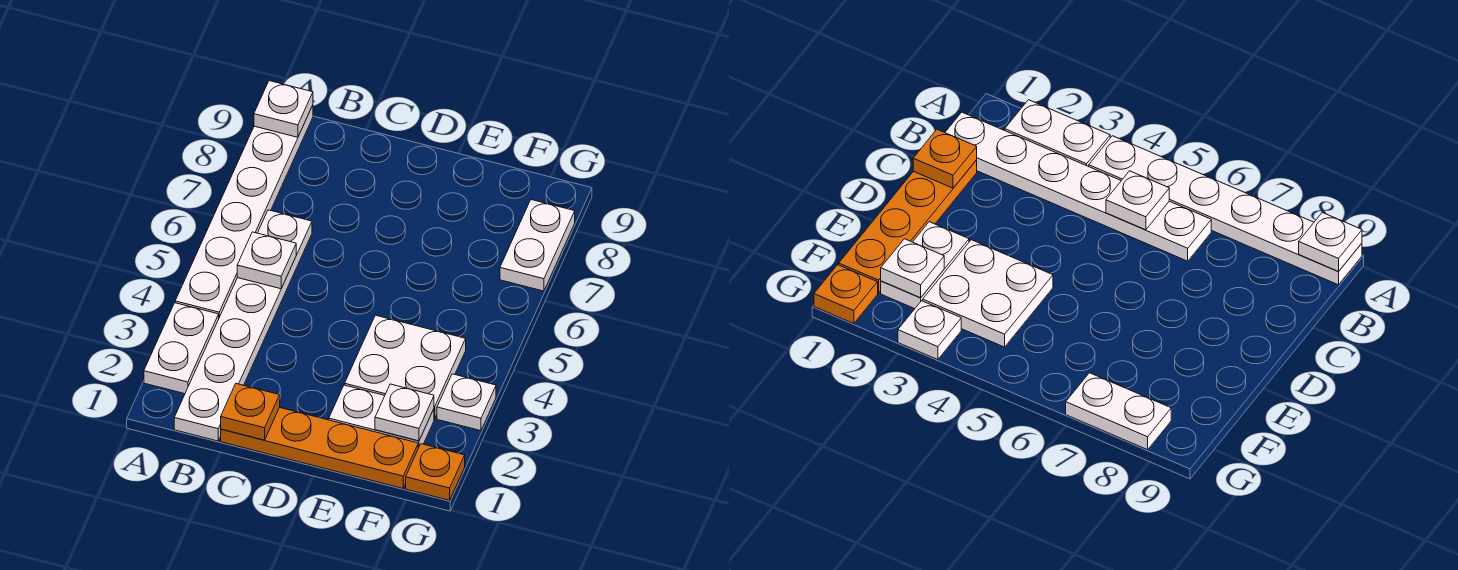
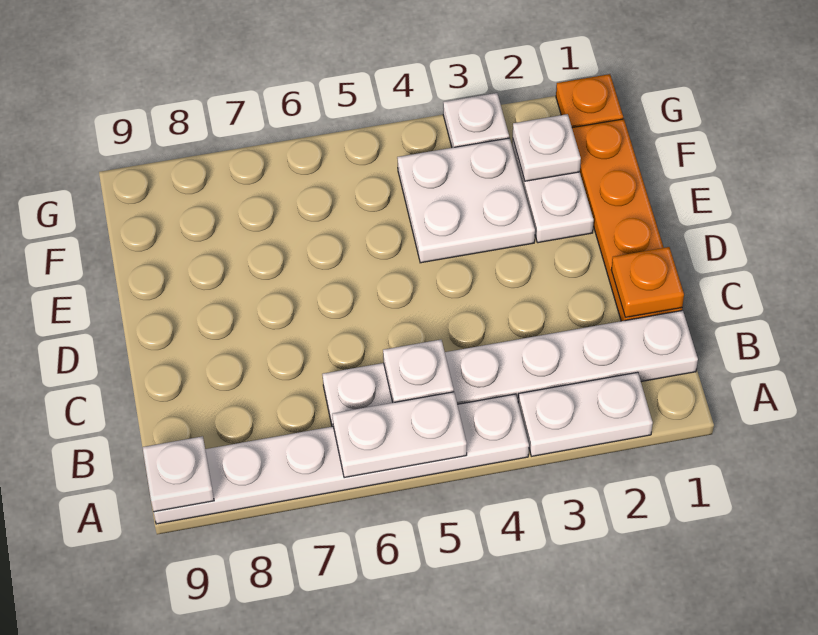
white 1x2 plate [500,200,575,291] -> white 1x2 plate moved to [332,392,467,478]

